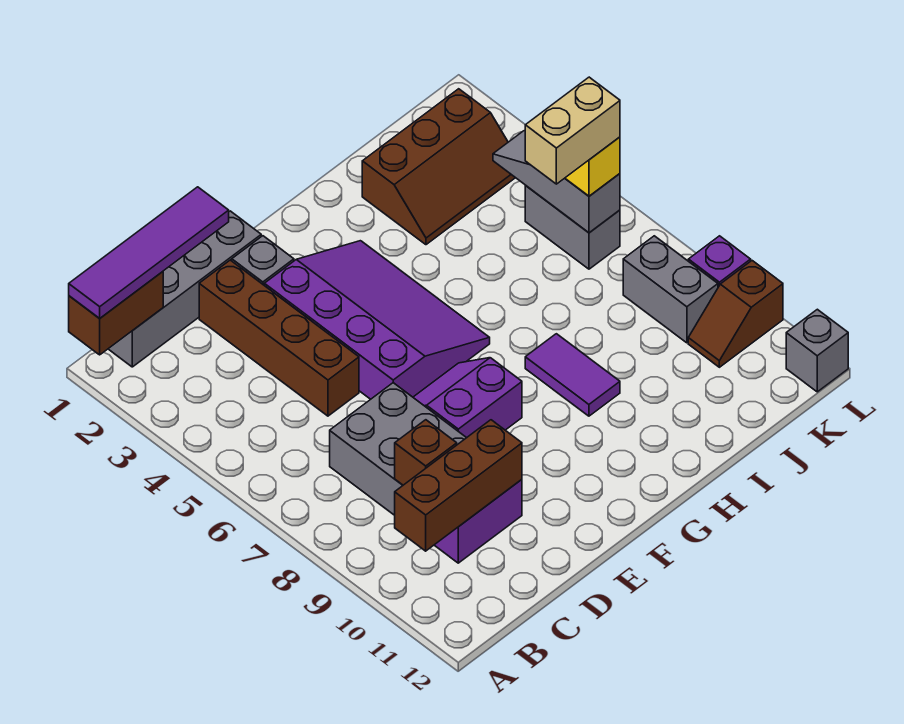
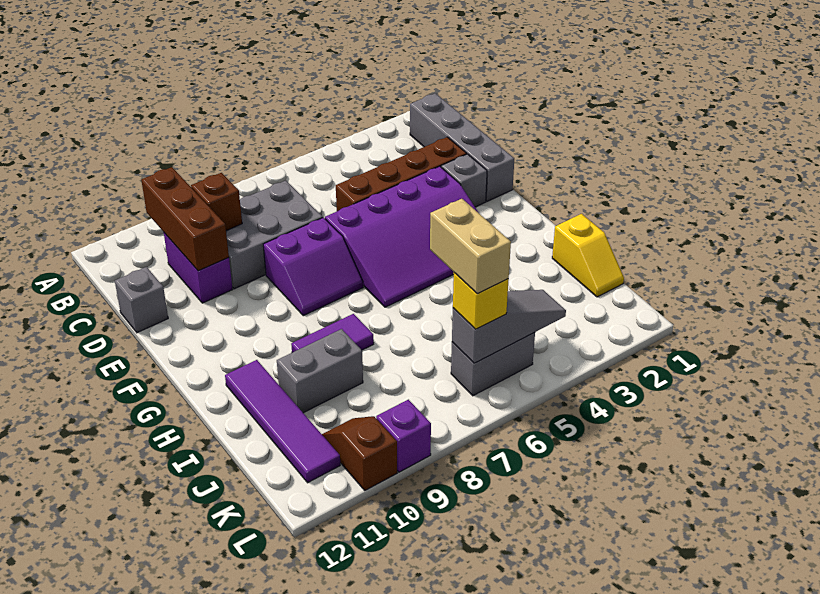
brown 1x2 brick [69,272,163,355] -> none
purple 1x4 tile [69,187,229,318] -> purple 1x4 tile moved to [225,360,340,483]
purple 2x2 slope [413,358,522,438] -> purple 2x2 slope turned to [263,218,363,316]
none -> yellow 1x2 slope [552,214,624,297]
brown 2x3 slope [362,89,515,245] -> none
grey 1x2 brick [623,236,718,343] -> grey 1x2 brick moved to [277,329,363,413]
grey 1x1 brick [786,309,848,392] -> grey 1x1 brick moved to [115,267,168,333]

